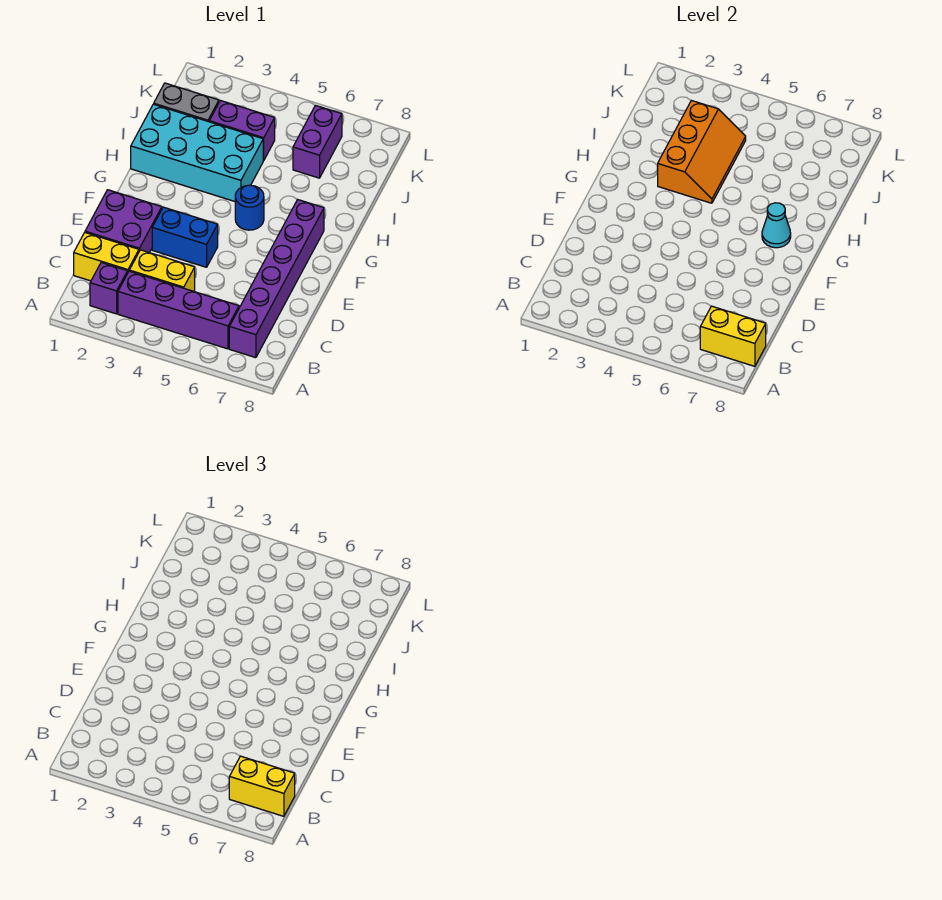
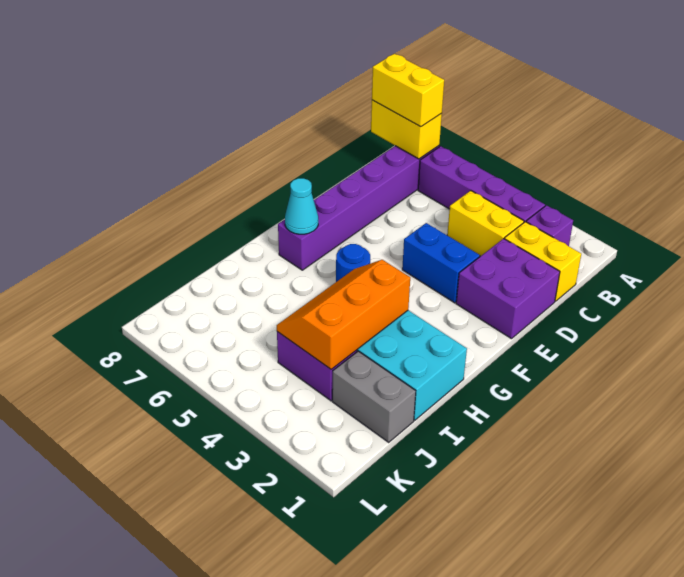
purple 1x2 brick [293,105,342,178] -> none

